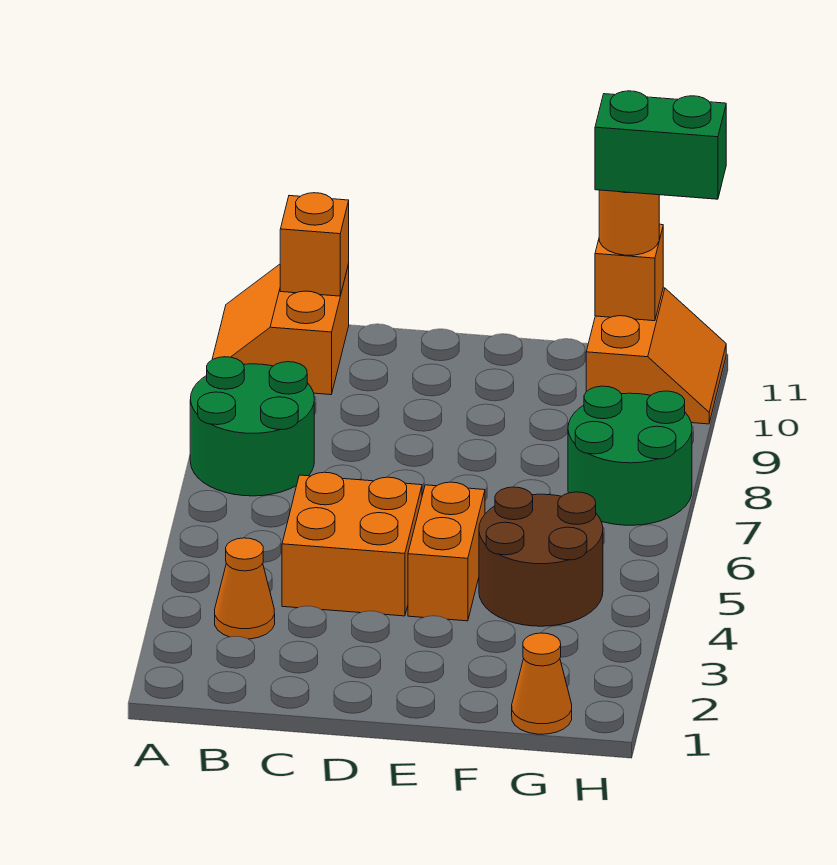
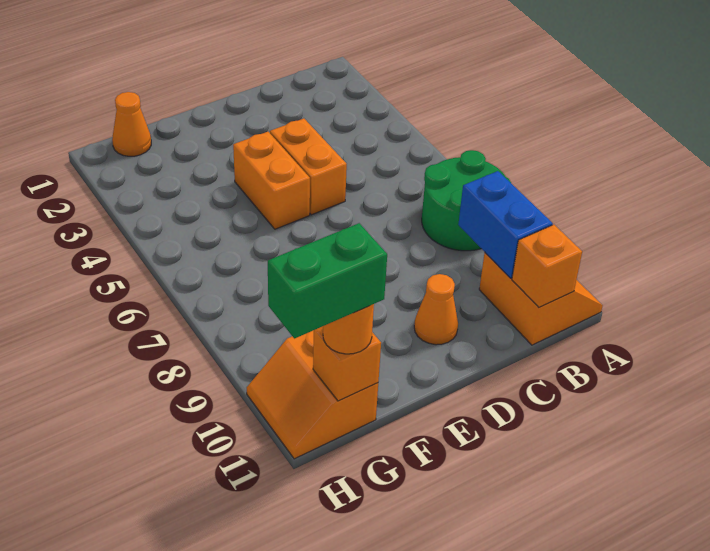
orange 1x1 cone [215,538,275,639] -> orange 1x1 cone moved to [414,274,458,345]
none -> blue 1x2 brick [458,171,553,278]
orange 2x2 brick [282,472,422,616] -> orange 1x2 brick [270,118,347,215]
brown 2x2 round brick [479,487,603,626] -> none
green 2x2 round brick [568,386,692,525] -> none

